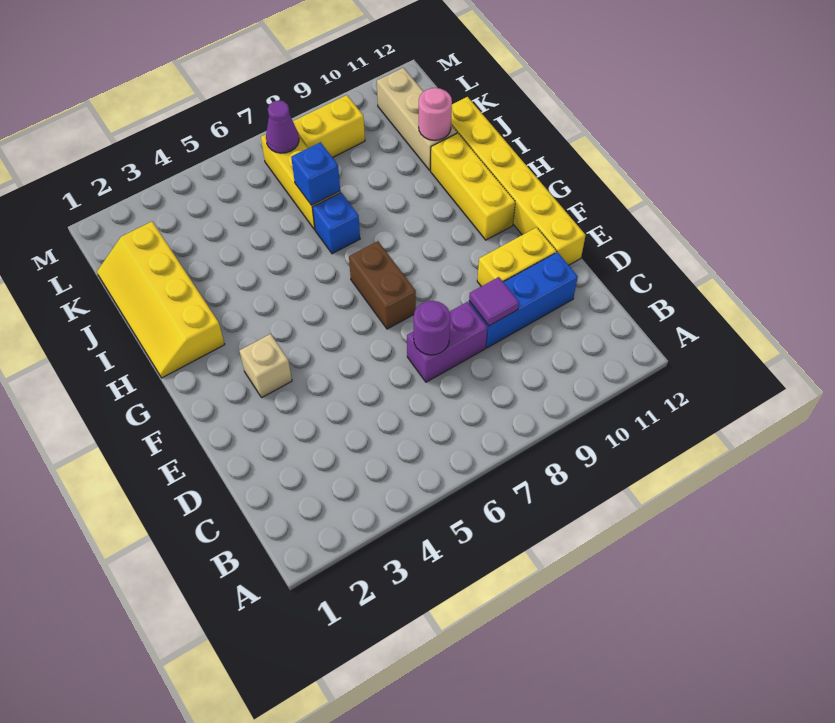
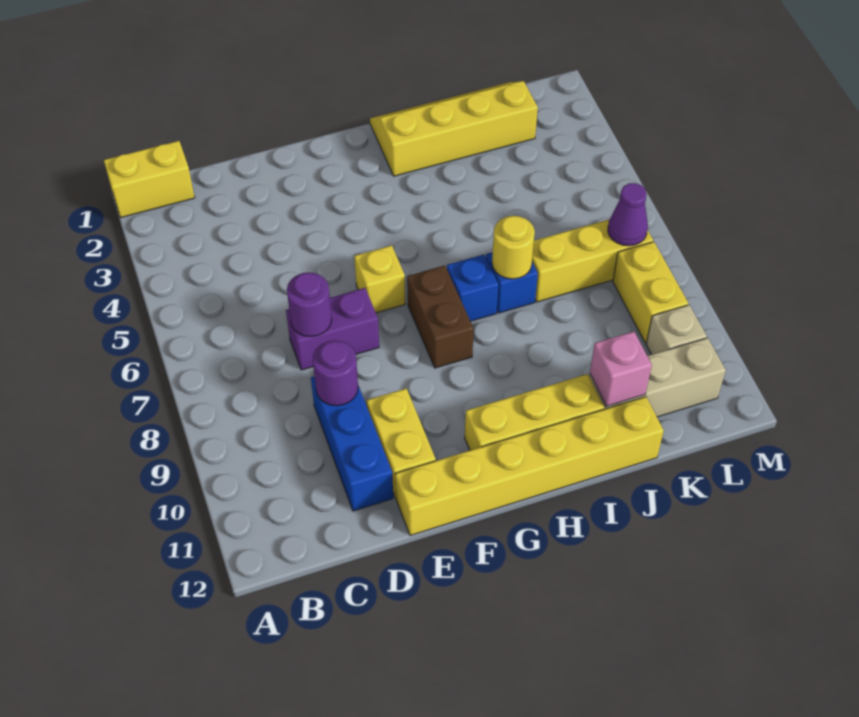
none -> yellow 1x2 brick [104,141,195,218]
purple 1x2 brick [407,302,487,382] -> purple 1x2 brick turned to [286,288,379,370]
purple 1x1 tile [469,277,519,326] -> purple 1x1 round brick [313,340,358,406]
tan 1x1 brick [239,334,292,398] -> tan 1x1 brick moved to [646,305,707,355]
none -> yellow 1x1 brick [354,245,405,313]
brown 1x2 brick [349,241,416,329] -> brown 1x2 brick turned to [407,265,474,368]
none -> yellow 1x1 round brick [492,216,535,279]
blue 1x1 brick [291,142,340,205] -> blue 1x1 brick moved to [447,255,498,321]
pink 1x1 round brick [419,88,452,140] -> pink 1x1 brick [590,332,652,406]

